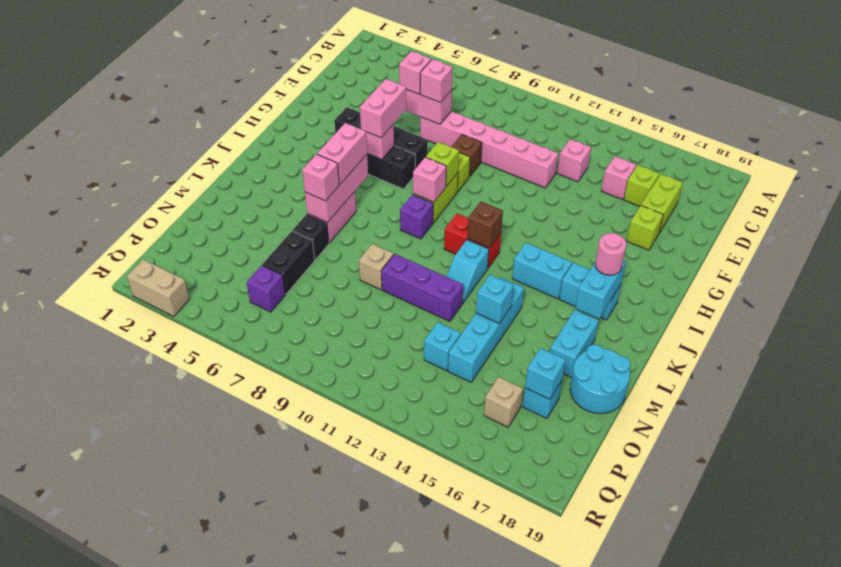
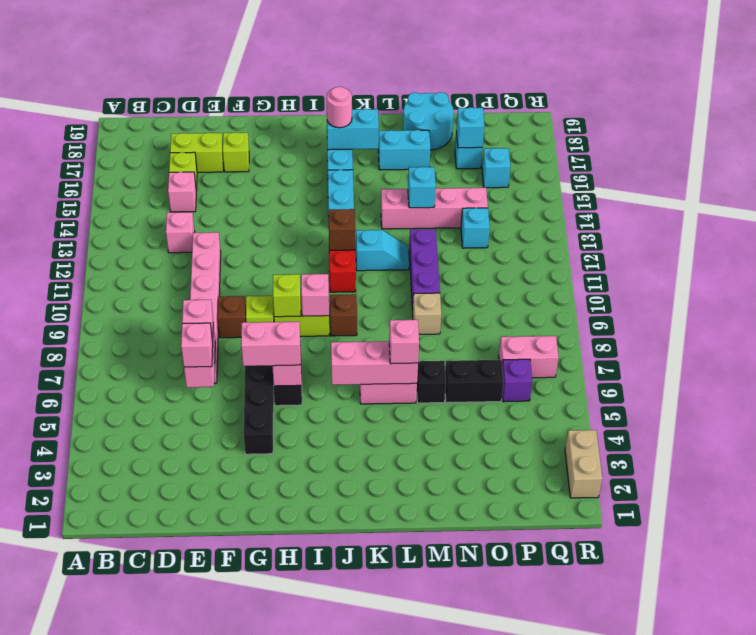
pink 1x2 brick [317,123,367,184] -> pink 1x2 brick moved to [499,336,559,378]
purple 1x1 brick [400,194,433,239] -> brown 1x1 brick [330,294,357,336]
cyan 1x4 brick [448,277,524,382] -> pink 1x4 brick [381,188,488,229]
tan 1x1 brick [484,377,523,427] -> cyan 1x1 brick [482,148,510,188]

